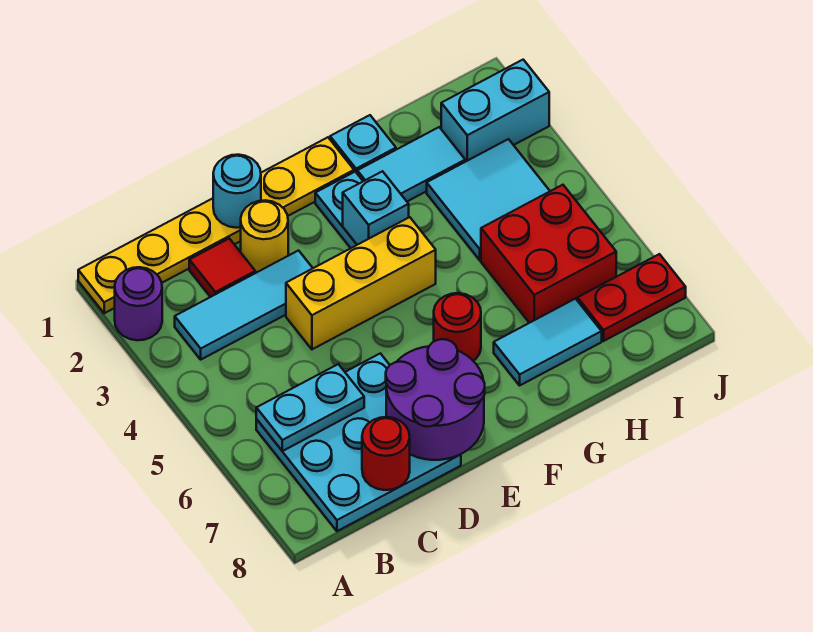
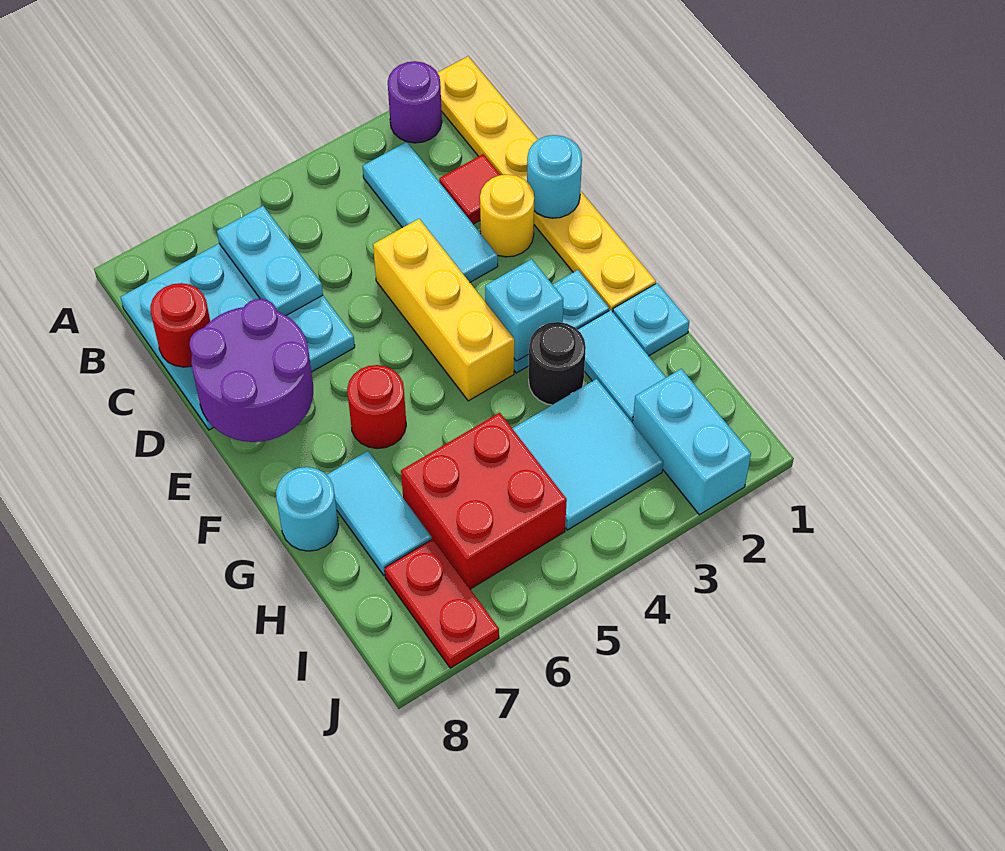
none -> black 1x1 round brick [529,322,586,405]
none -> cyan 1x1 round brick [276,467,338,551]

